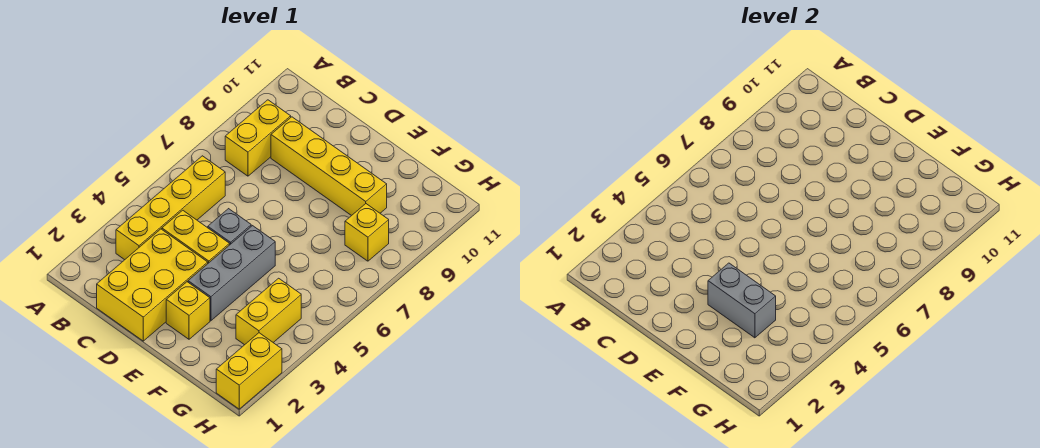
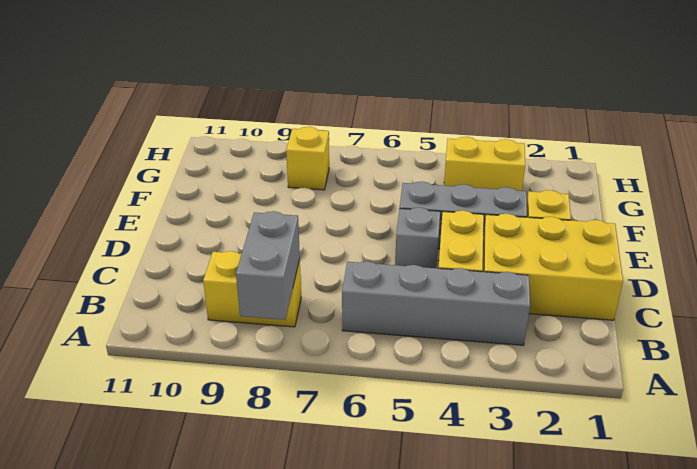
yellow 1x4 brick [116,156,225,260] -> grey 1x4 brick [342,261,530,345]
yellow 1x4 brick [271,117,387,216] -> none
grey 1x2 brick [708,263,776,338] -> grey 1x2 brick moved to [236,211,300,320]
yellow 1x2 brick [216,333,282,409] -> none

